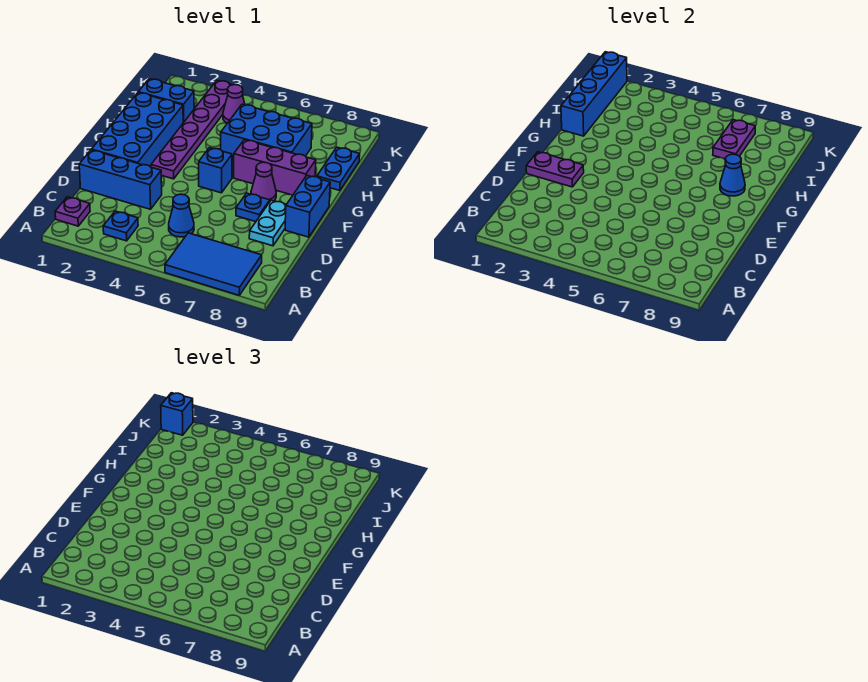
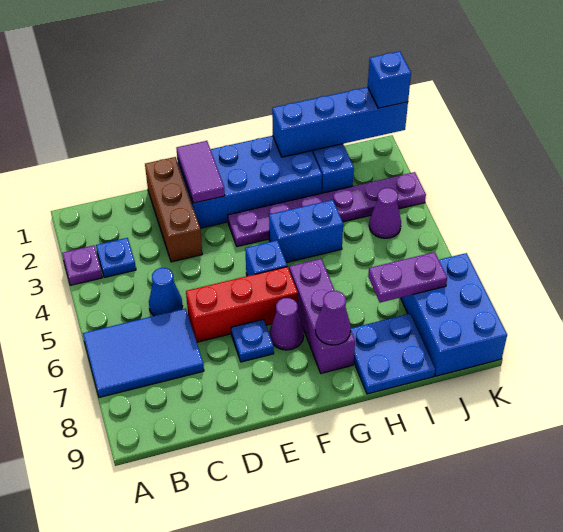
blue 2x3 tile [165,233,262,295] -> blue 2x3 tile turned to [83,308,204,397]
purple 1x1 plate [55,197,90,226] -> purple 1x1 plate moved to [62,245,102,285]
blue 1x3 brick [79,150,162,209] -> brown 1x3 brick [145,157,202,262]
none -> red 1x3 brick [186,267,298,342]
cyan 1x2 plate [249,200,286,246] -> none
purple 1x2 plate [526,152,584,187] -> purple 1x2 tile [176,141,225,203]
blue 1x2 brick [285,176,330,237] -> blue 1x2 brick moved to [269,200,343,263]
blue 1x1 cone [720,154,745,196] -> purple 1x1 cone [315,291,351,345]
blue 2x3 brick [221,104,312,160] -> blue 2x3 brick moved to [401,253,507,376]
blue 1x2 plate [317,147,360,191] -> blue 2x2 plate [351,314,435,394]

